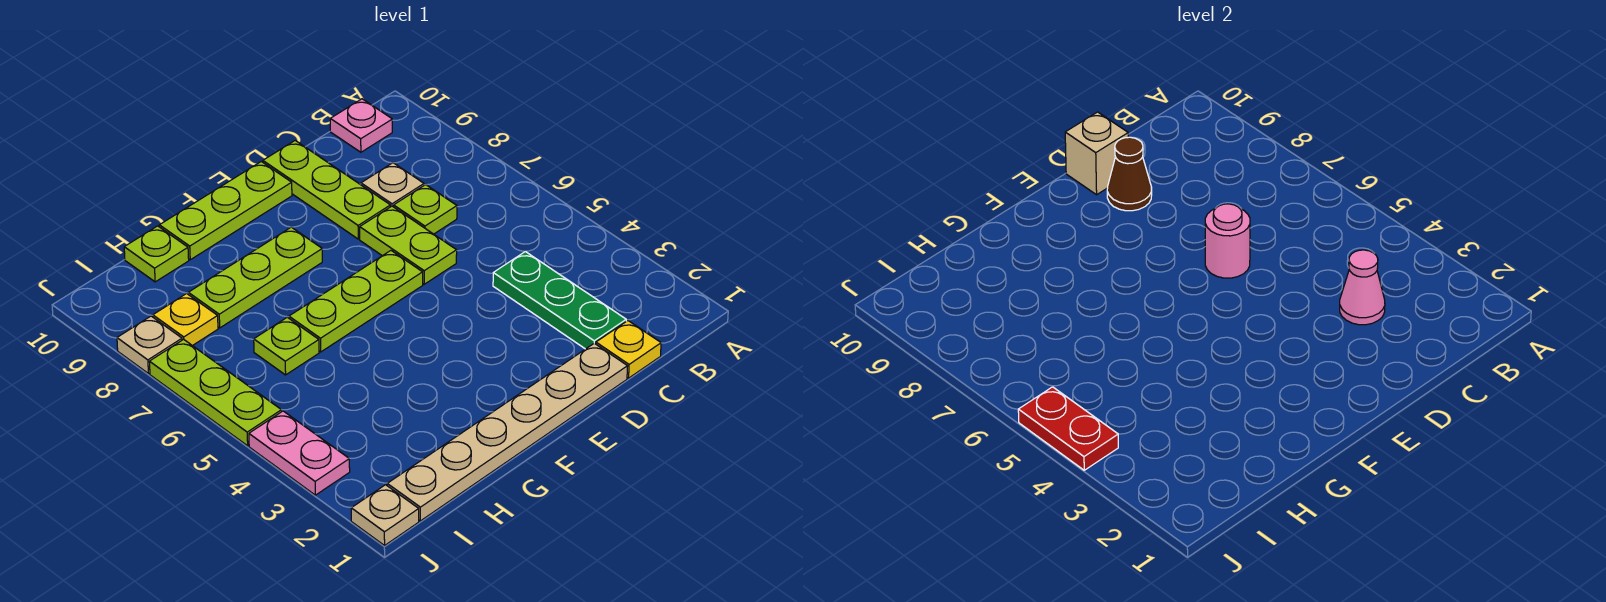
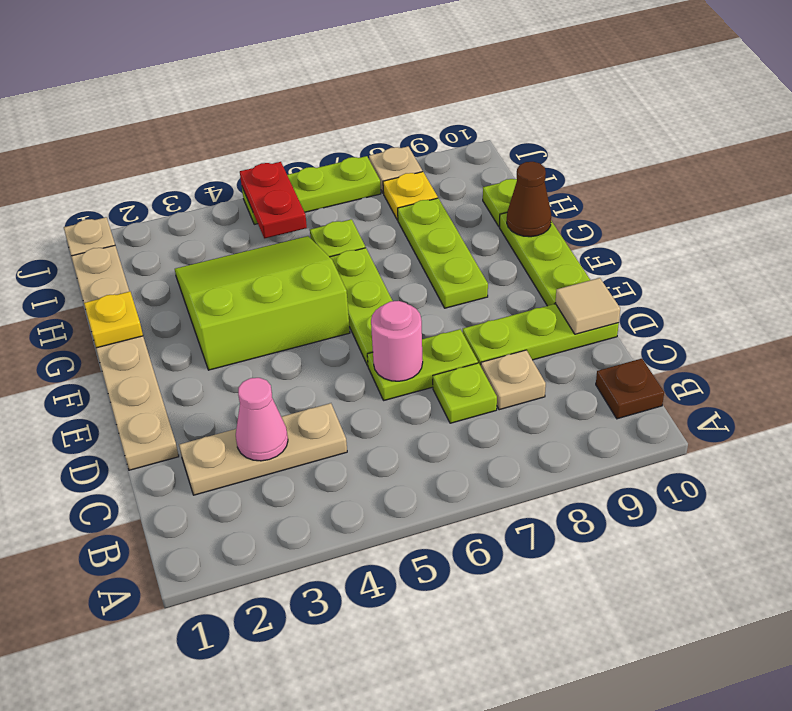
pink 1x1 plate [330,99,392,152] -> brown 1x1 plate [596,359,664,419]
yellow 1x1 plate [596,321,661,378] -> yellow 1x1 plate moved to [84,291,143,348]
green 1x3 plate [493,252,626,349] -> tan 1x3 plate [179,403,347,495]
brown 1x1 cone [1107,137,1152,211] -> brown 1x1 cone moved to [507,162,551,237]
tan 1x1 brick [1065,112,1128,195] -> tan 1x1 tile [556,278,620,334]
none -> lime 3x3 slope [175,236,350,370]
pink 1x2 plate [249,411,350,495] -> none
red 1x2 plate [1018,387,1118,470] -> red 1x2 plate turned to [240,162,307,239]

